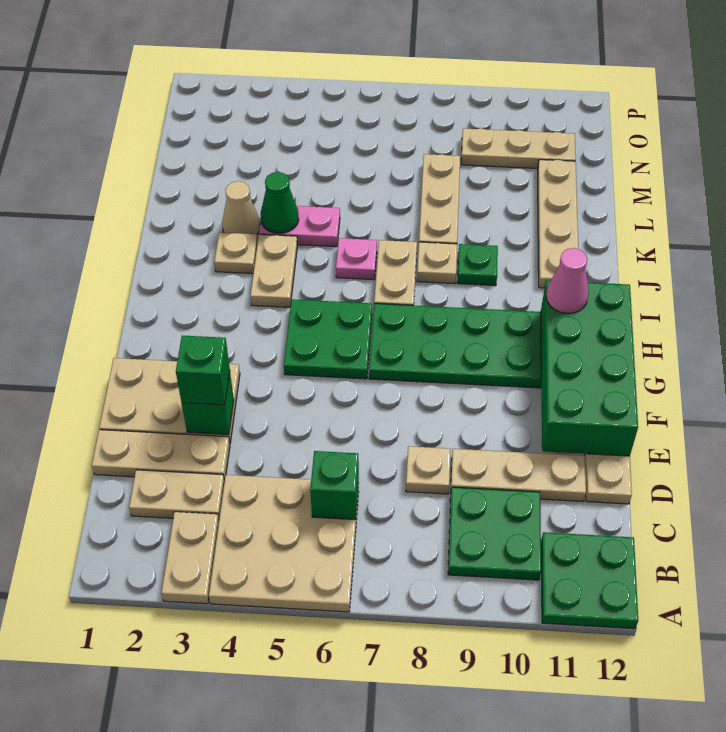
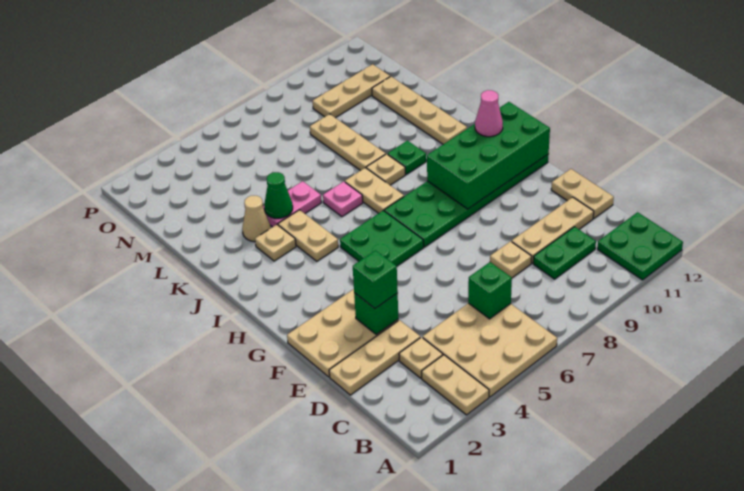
green 2x2 plate [448,487,541,580] -> green 1x2 plate [533,227,596,279]
tan 1x2 plate [129,470,224,518] -> tan 1x1 plate [399,337,443,378]
green 2x4 brick [541,280,638,456] -> green 2x4 brick turned to [427,102,550,209]

